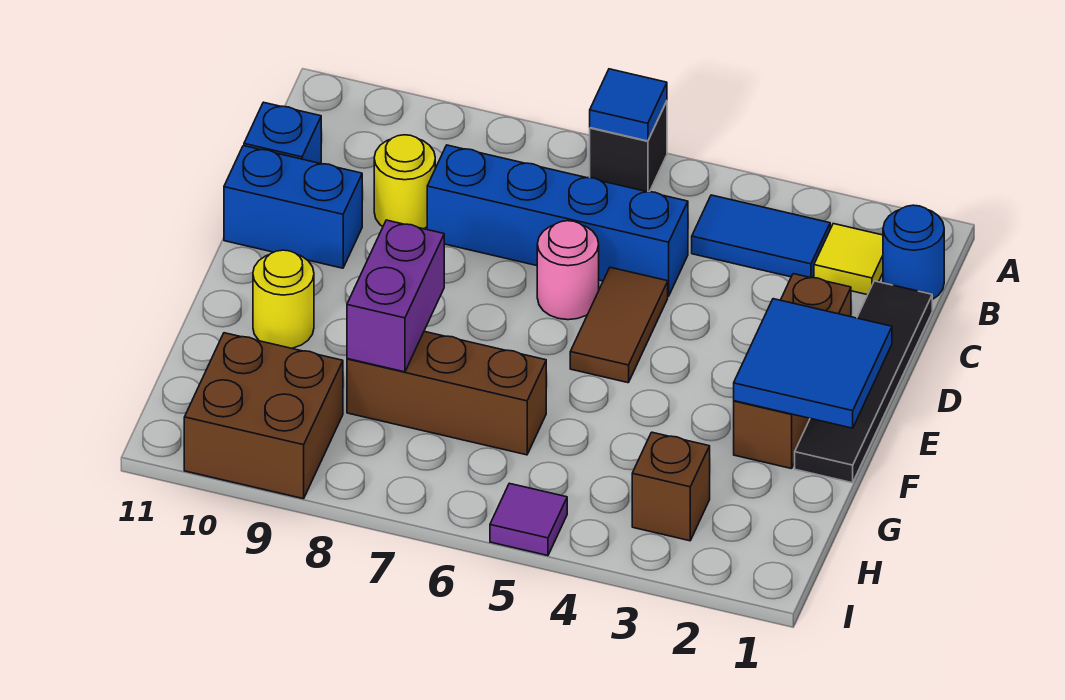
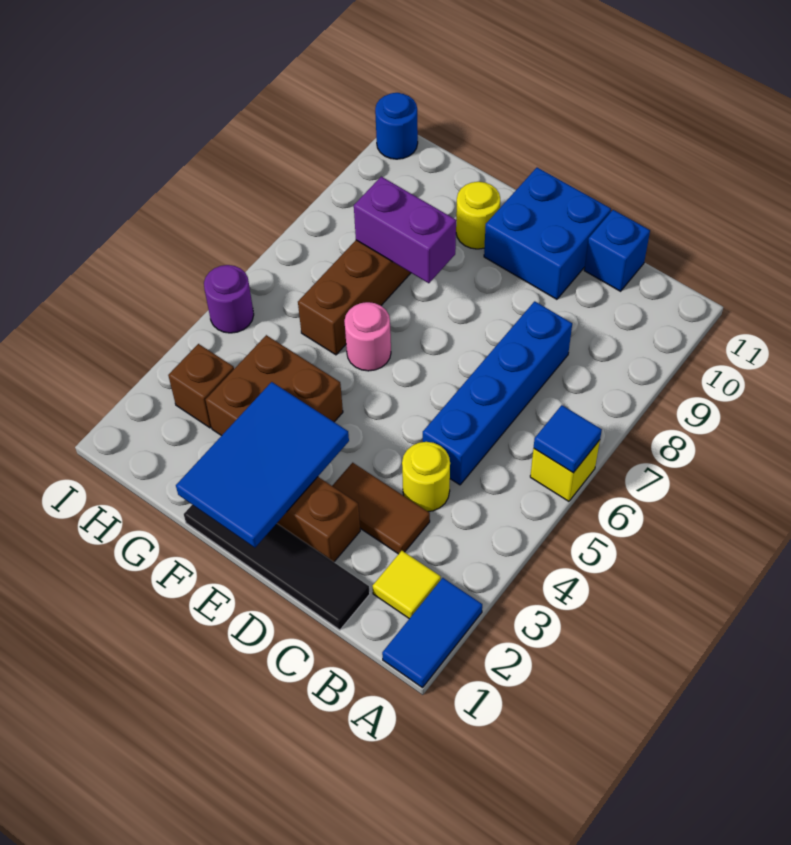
black 1x1 brick [590,101,667,192] -> yellow 1x1 brick [530,440,600,501]
blue 1x1 round brick [883,205,944,300] -> blue 1x1 round brick moved to [375,93,418,159]
blue 1x2 tile [692,195,830,278] -> blue 1x2 tile moved to [382,578,482,688]
yellow 1x1 round brick [374,135,435,229] -> yellow 1x1 round brick moved to [402,442,450,511]
brown 1x2 tile [570,267,668,383] -> brown 1x2 tile moved to [332,463,430,554]
pink 1x1 round brick [537,221,599,320] -> pink 1x1 round brick moved to [344,302,391,371]
blue 1x2 brick [224,146,362,268] -> blue 2x2 brick [484,168,611,299]
blue 2x2 tile [734,299,892,428] -> blue 2x3 tile [176,382,349,548]
brown 2x2 brick [184,333,343,499] -> brown 2x2 brick moved to [206,335,343,436]
purple 1x1 tile [490,483,567,556] -> purple 1x1 round brick [204,265,254,333]

